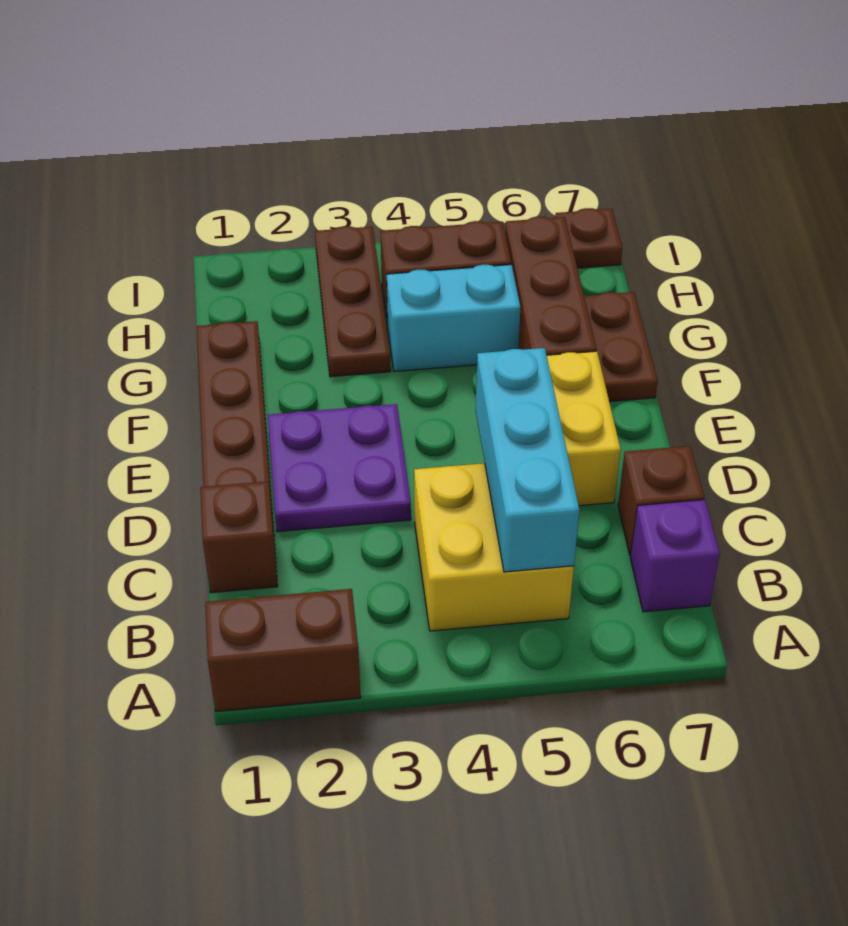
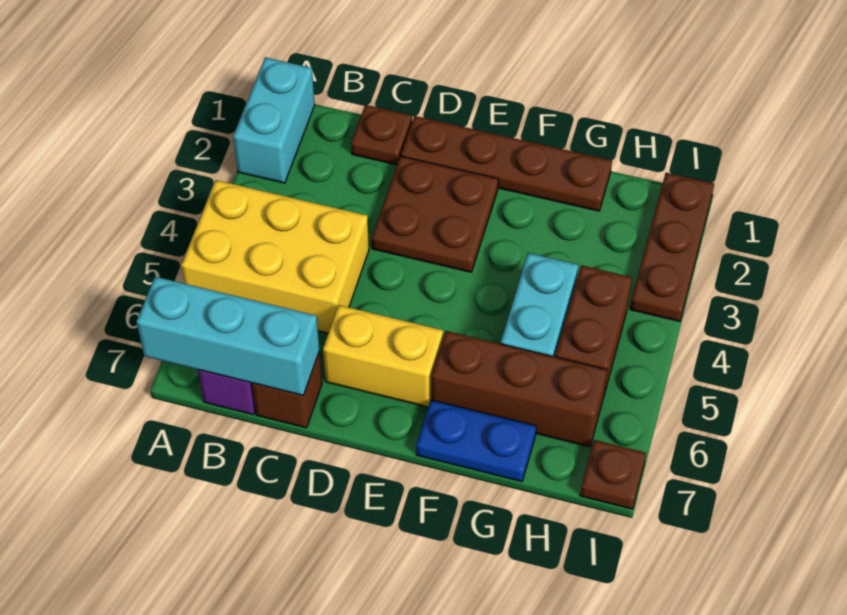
brown 1x2 brick [205,589,361,712] -> cyan 1x2 brick [233,57,315,183]
yellow 2x2 brick [414,463,574,631] -> yellow 2x3 brick [181,180,369,333]
cyan 1x3 brick [476,348,579,572] -> cyan 1x3 brick moved to [137,277,319,395]
brown 1x1 brick [200,481,278,593] -> brown 1x1 plate [351,105,412,165]
purple 2x2 plate [268,404,411,532] -> brown 2x2 plate [372,156,498,272]
brown 1x2 plate [584,292,658,402] -> blue 1x2 plate [416,400,536,482]
brown 1x3 plate [315,226,391,377] -> brown 1x3 plate turned to [630,173,714,321]

